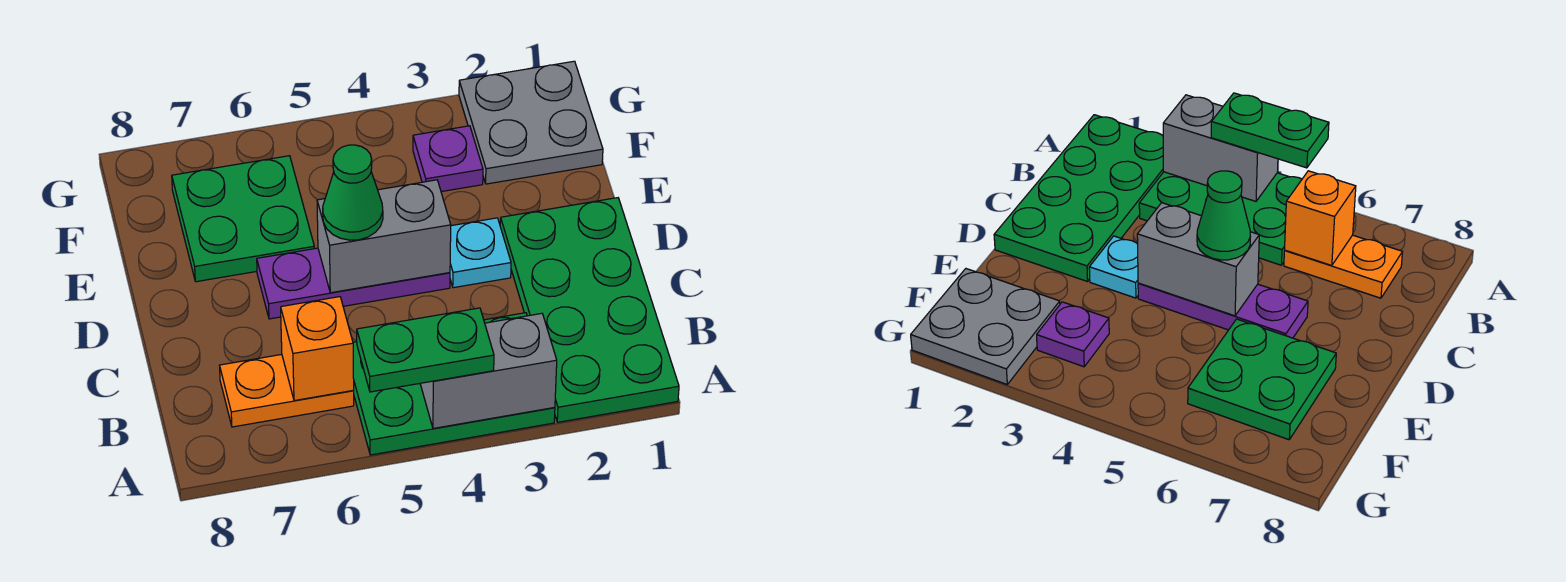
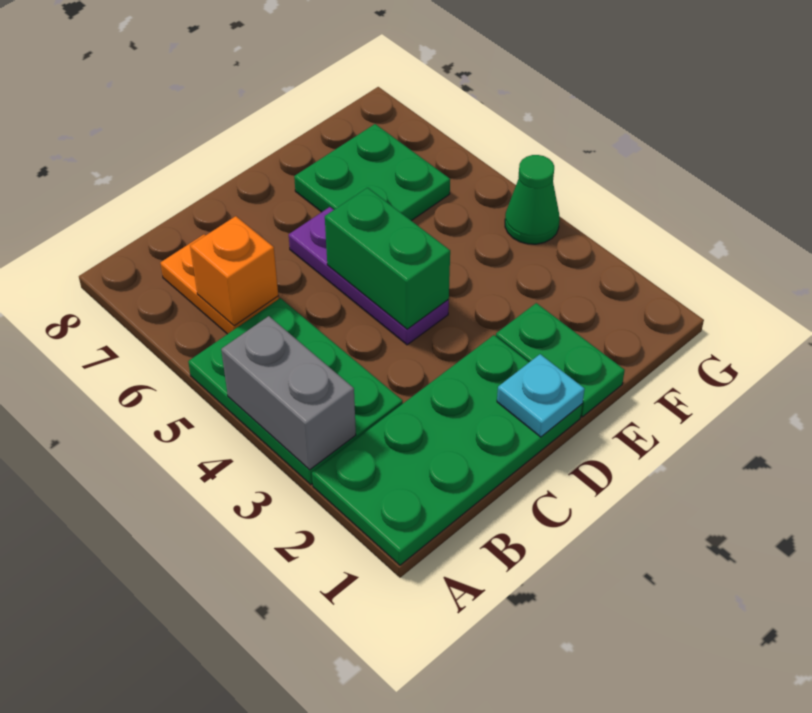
green 1x2 plate [357,308,494,392] -> green 1x2 plate moved to [496,303,625,417]
cyan 1x1 plate [450,218,511,288] -> cyan 1x1 plate moved to [497,354,584,437]
grey 1x2 brick [317,180,451,293] -> green 1x2 brick [325,188,450,329]
green 1x1 cone [323,145,383,240] -> green 1x1 cone moved to [505,155,560,244]
grey 2x2 plate [459,61,603,184] -> none
purple 1x1 plate [413,126,483,192] -> none

